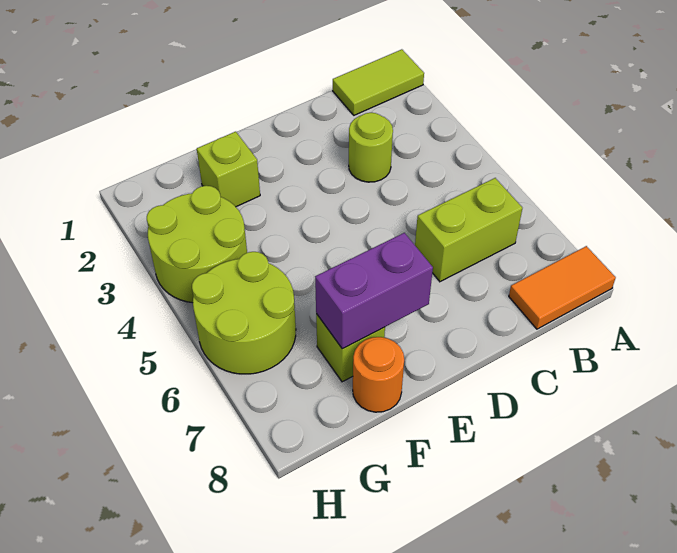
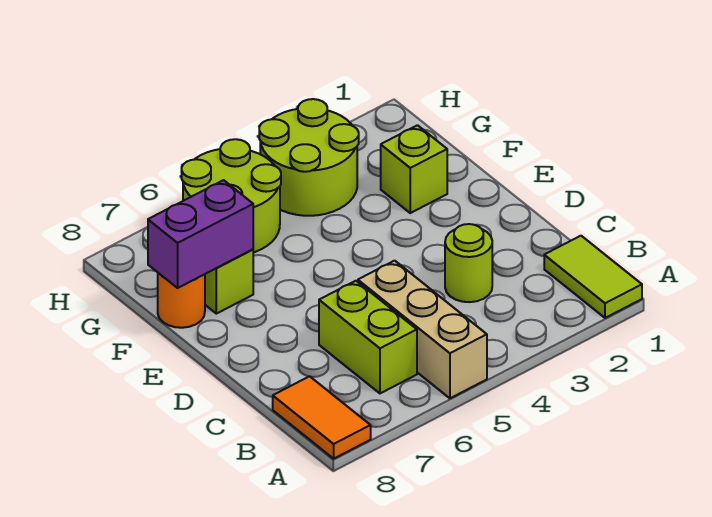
none -> tan 1x3 brick [358,261,487,398]
purple 1x2 brick [315,233,433,349] -> purple 1x2 brick turned to [148,180,253,288]

